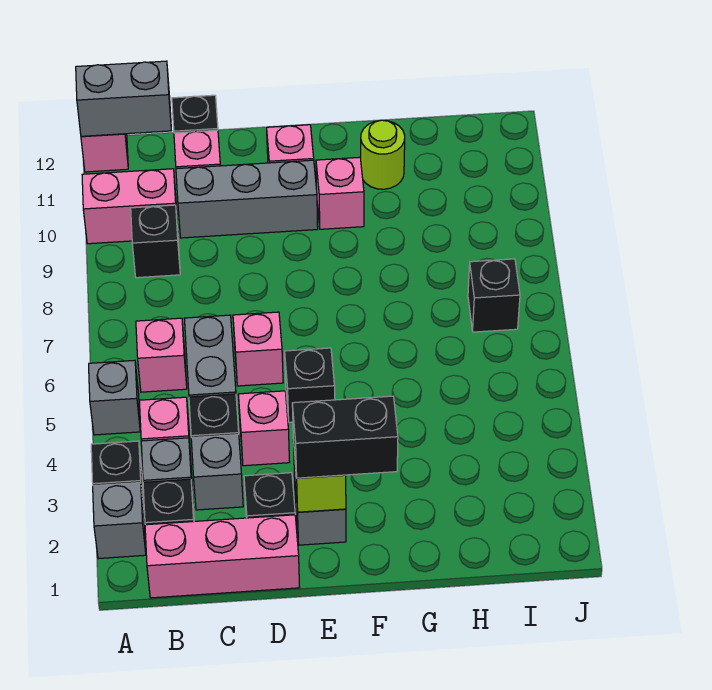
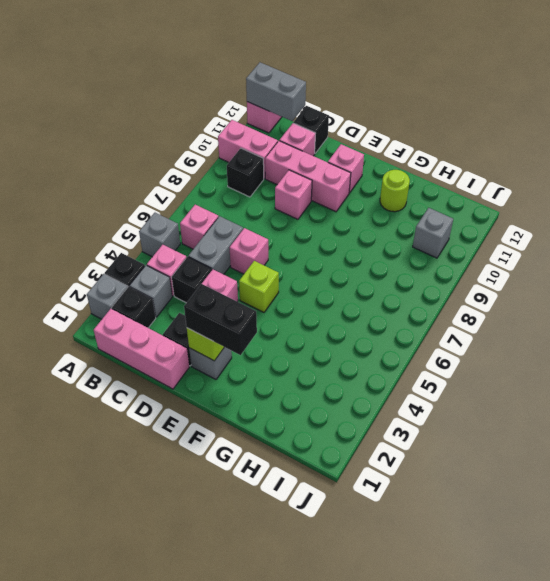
grey 1x1 brick [191,435,243,510] -> grey 1x1 brick moved to [413,208,453,258]
grey 1x3 brick [176,160,318,238] -> pink 1x3 brick [265,141,351,212]
black 1x1 brick [285,348,335,422] -> lime 1x1 brick [239,261,279,312]
pink 1x1 brick [316,157,364,229] -> pink 1x1 brick moved to [275,170,312,219]
black 1x1 brick [468,259,520,332] -> none

